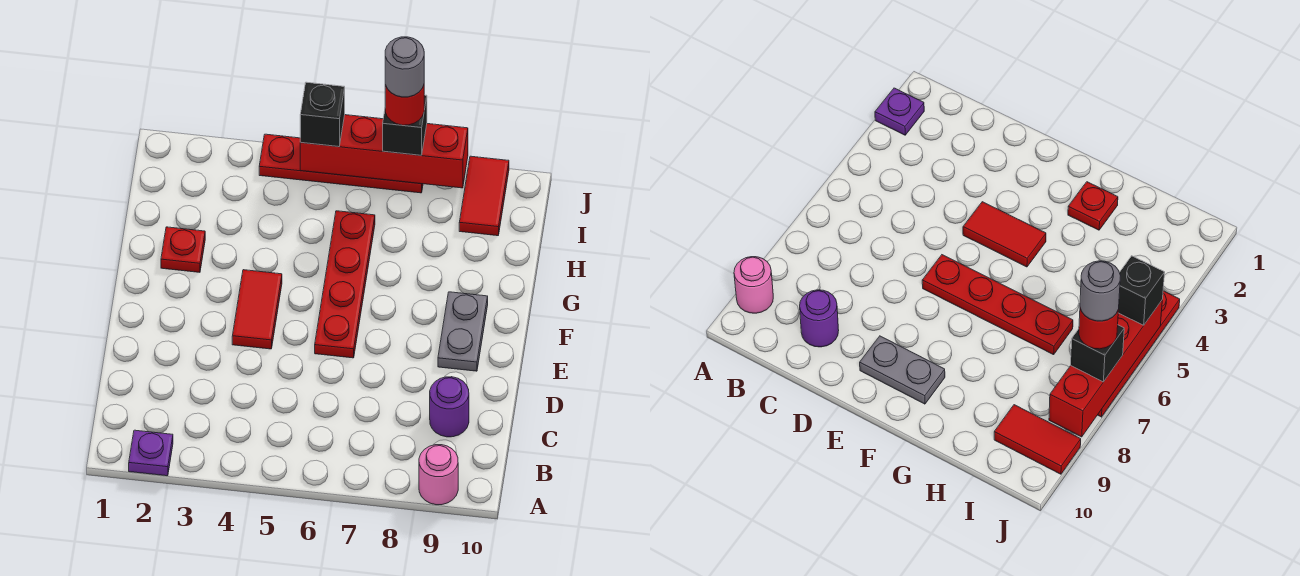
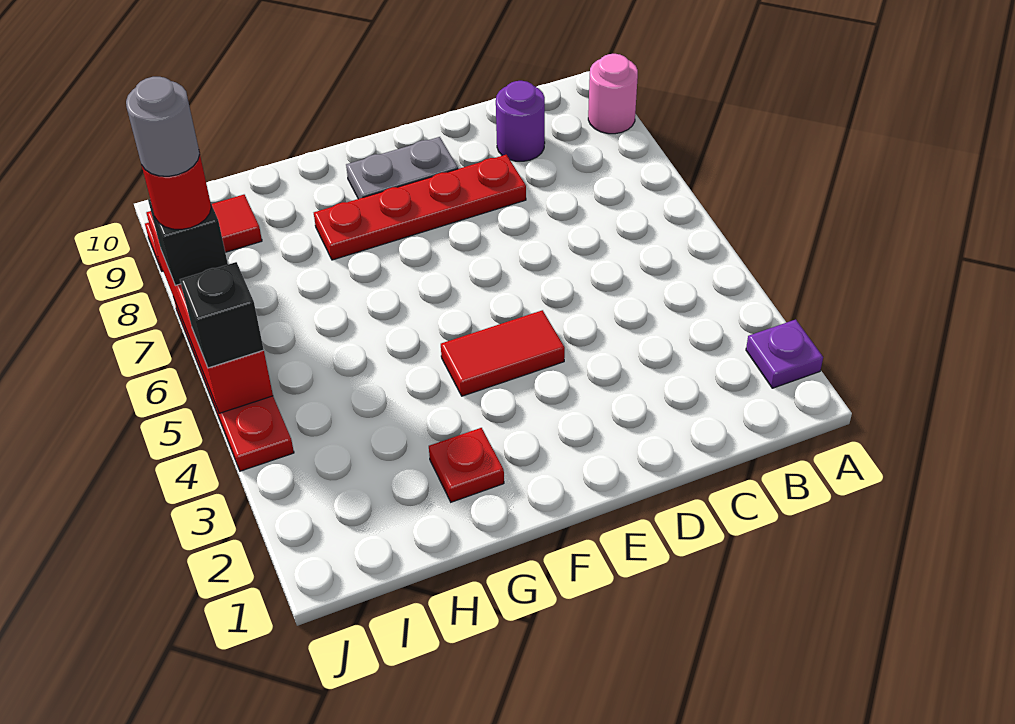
red 1x4 plate [315,211,375,358] -> red 1x4 plate moved to [314,155,526,260]

